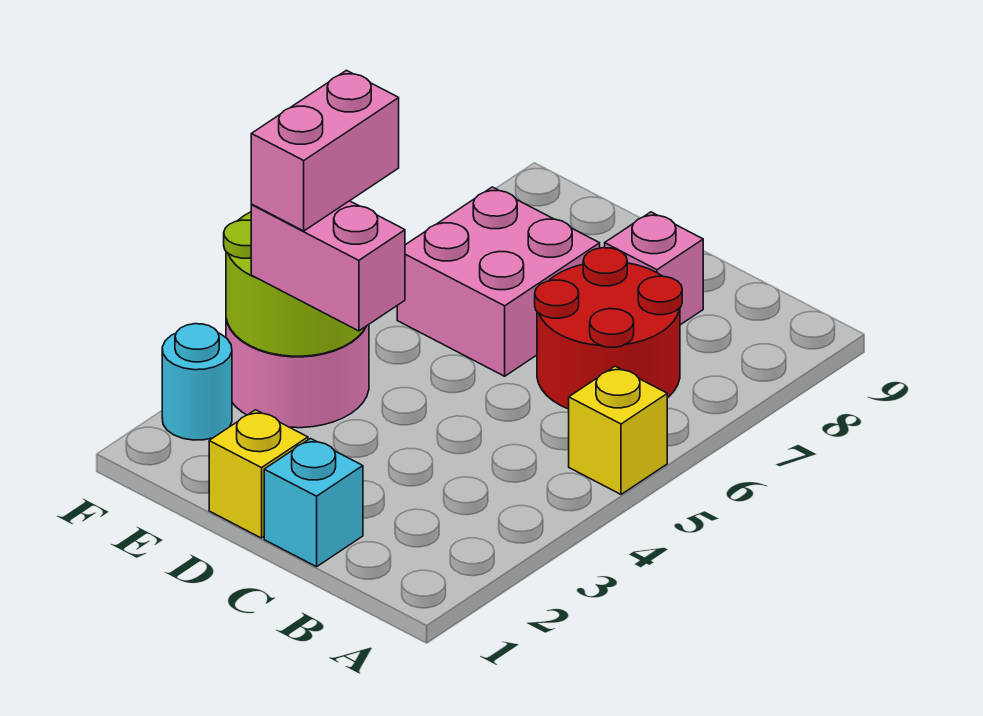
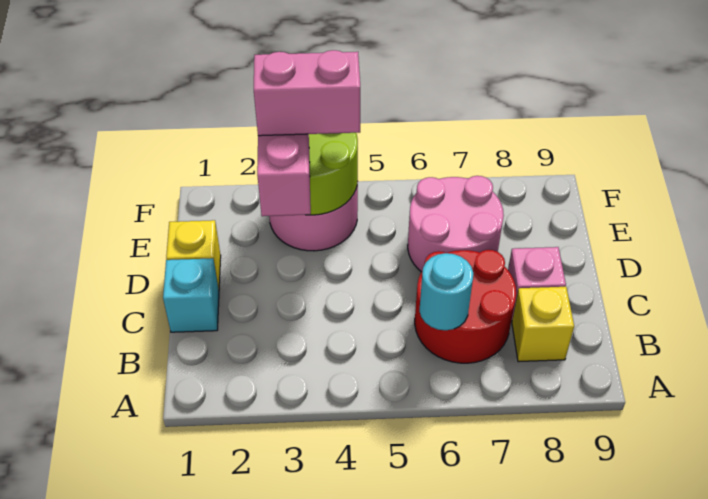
yellow 1x1 brick [569,366,667,494] -> yellow 1x1 brick moved to [512,287,574,362]
pink 2x2 brick [397,187,600,376] -> pink 2x2 round brick [408,176,504,272]
cyan 1x1 round brick [162,324,232,440] -> cyan 1x1 round brick moved to [419,253,473,330]

